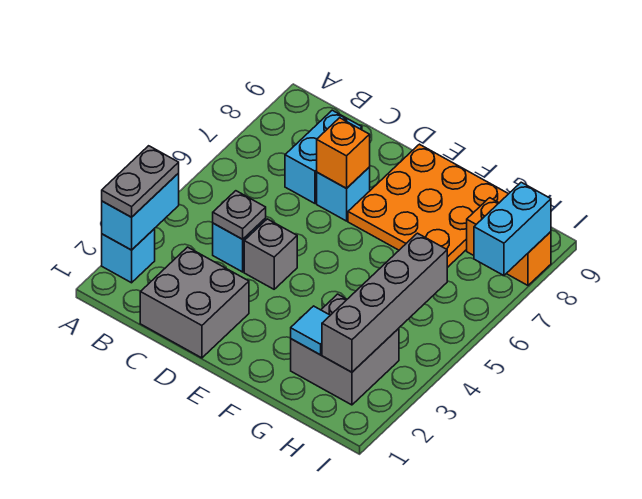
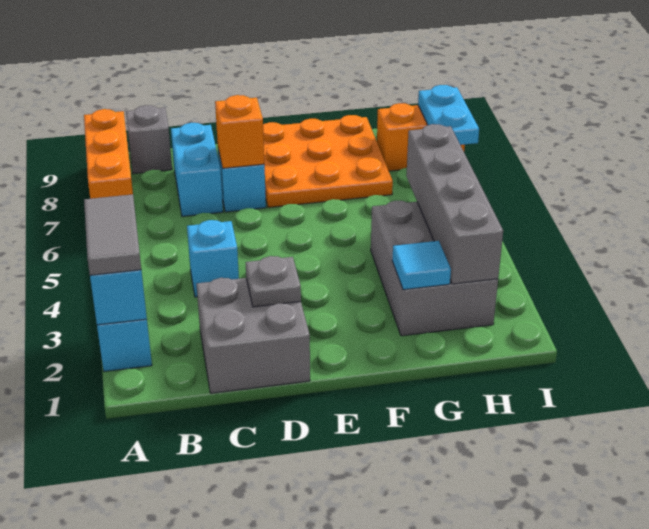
grey 1x2 plate [102,146,179,217] -> grey 1x2 tile [84,194,141,275]
none -> orange 1x3 brick [84,109,133,199]
grey 1x1 plate [213,191,266,239] -> grey 1x1 plate moved to [246,256,301,307]
grey 1x1 brick [244,219,297,289] -> grey 1x1 brick moved to [126,105,172,174]
grey 2x2 brick [291,294,399,405] -> grey 2x3 brick [371,201,498,336]
cyan 1x2 brick [474,182,551,276] -> cyan 1x2 plate [418,85,479,145]

